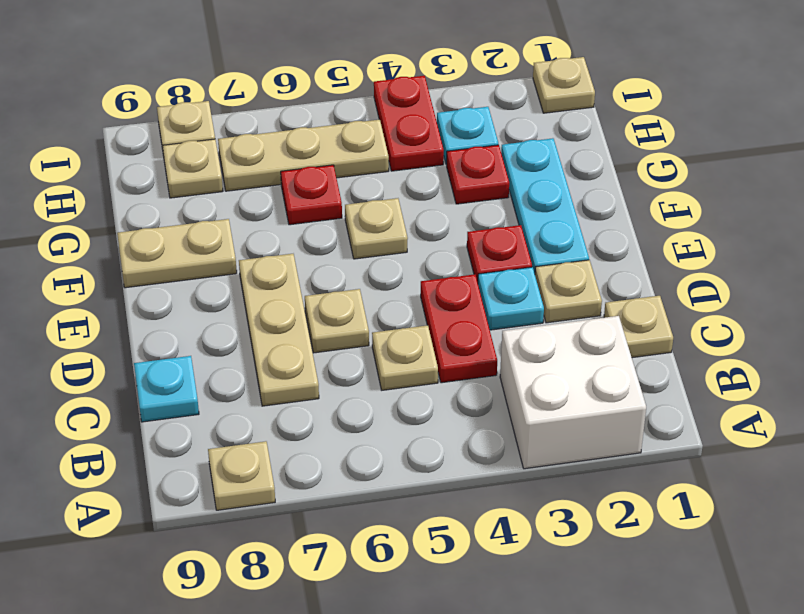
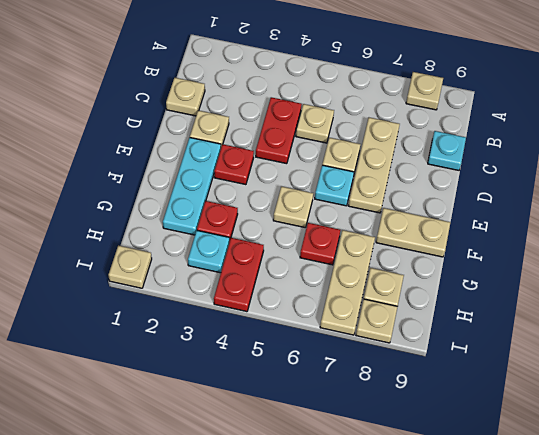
white 2x2 brick [500,316,646,469] -> none
cyan 1x1 plate [478,267,544,330] -> cyan 1x1 plate moved to [315,165,354,206]
tan 1x3 plate [218,119,389,191] -> tan 1x3 plate turned to [320,230,375,335]

